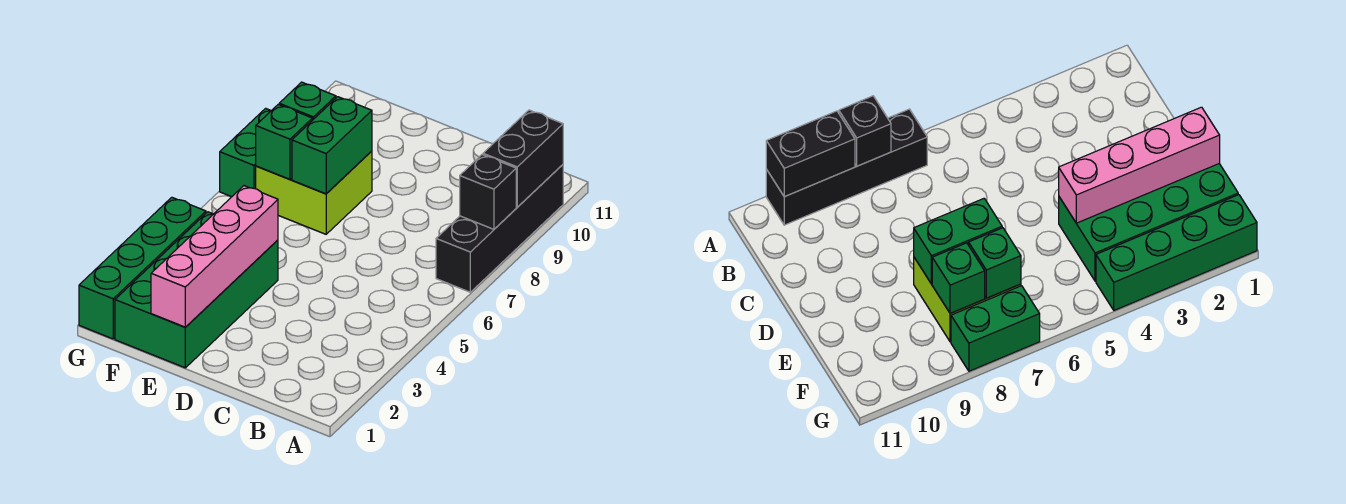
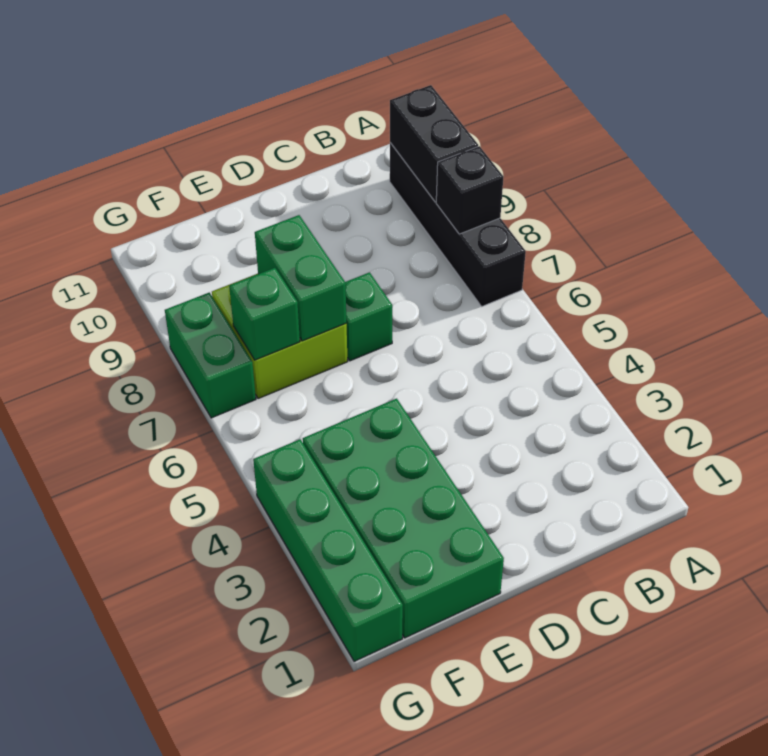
pink 1x4 brick [151,186,278,327] -> none
green 1x1 brick [279,82,336,120] -> green 1x1 brick moved to [345,272,392,361]

